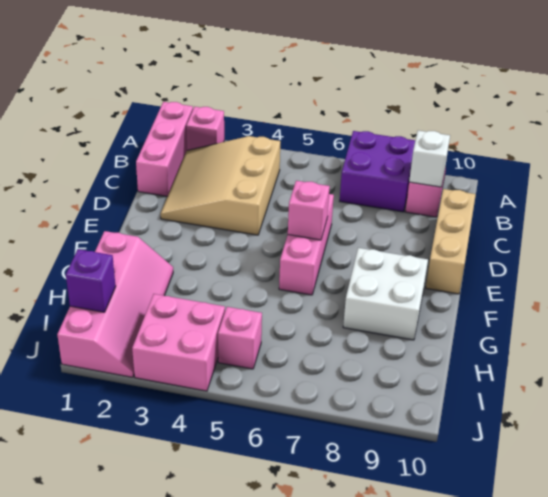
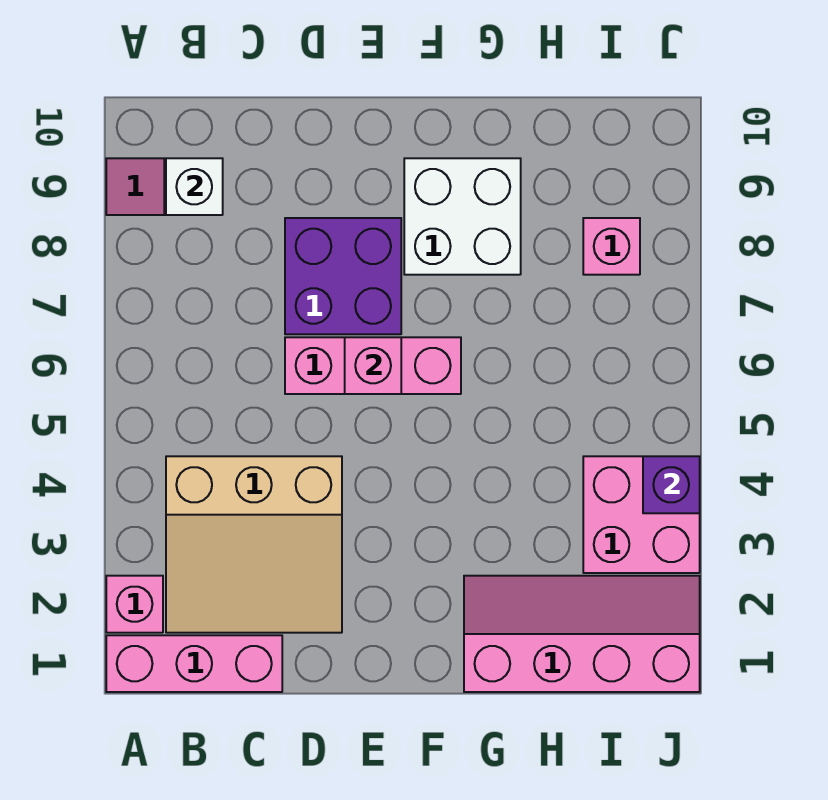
purple 2x2 brick [340,131,415,212] -> purple 2x2 brick moved to [285,218,401,334]
tan 1x3 brick [426,189,476,294] -> none
purple 1x1 brick [66,249,116,312] -> purple 1x1 brick moved to [643,456,700,513]
pink 1x1 brick [218,307,262,369] -> pink 1x1 brick moved to [583,218,640,275]

